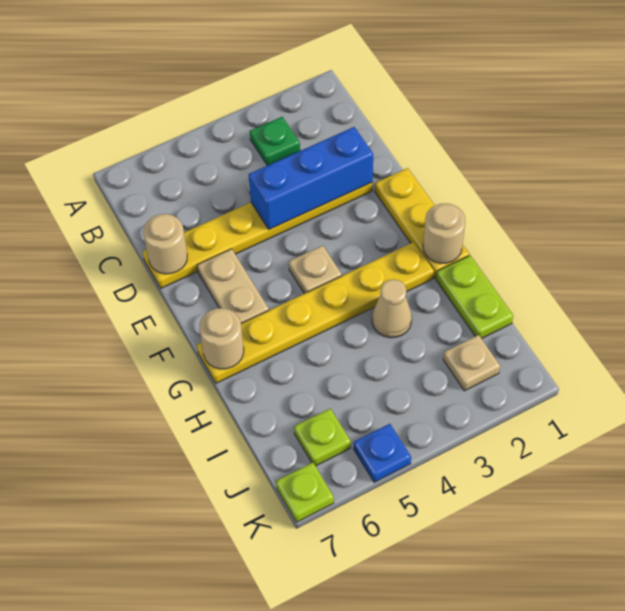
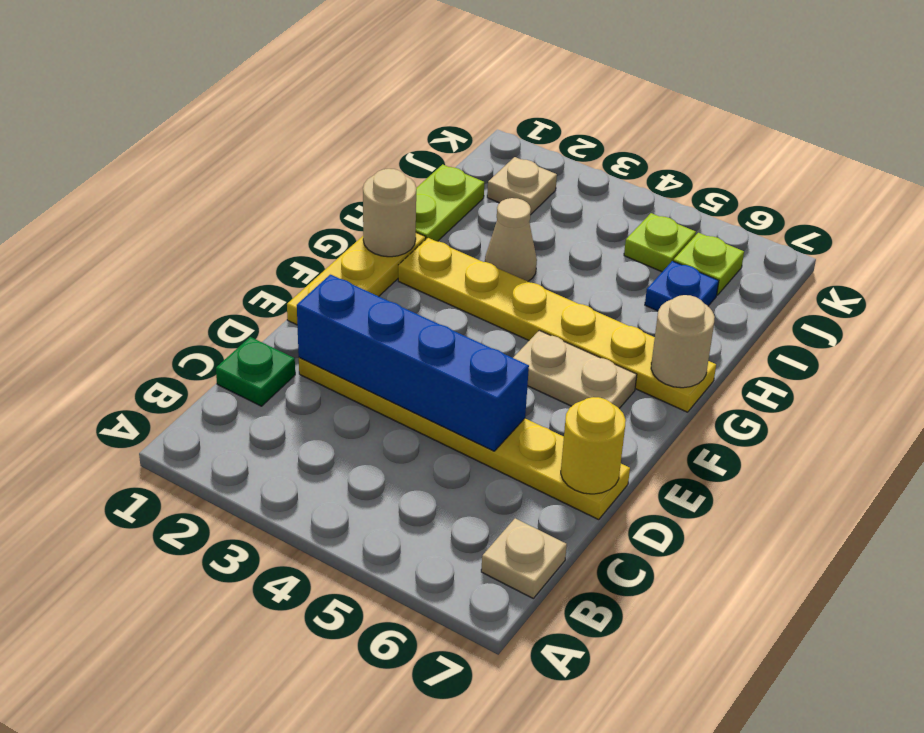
green 1x1 plate [250,117,300,165] -> green 1x1 plate moved to [216,337,295,406]
blue 1x3 brick [249,127,373,229] -> blue 1x4 brick [297,275,529,451]
tan 1x1 round brick [143,214,187,274] -> yellow 1x1 round brick [561,397,626,494]
tan 1x2 plate [197,249,269,323] -> tan 1x2 plate turned to [513,330,637,409]
tan 1x1 plate [289,246,342,294] -> tan 1x1 plate moved to [481,518,567,598]
blue 1x1 plate [354,424,411,482] -> blue 1x1 plate moved to [645,261,719,311]
lime 1x1 plate [276,463,334,522] -> lime 1x1 plate moved to [624,213,696,272]

